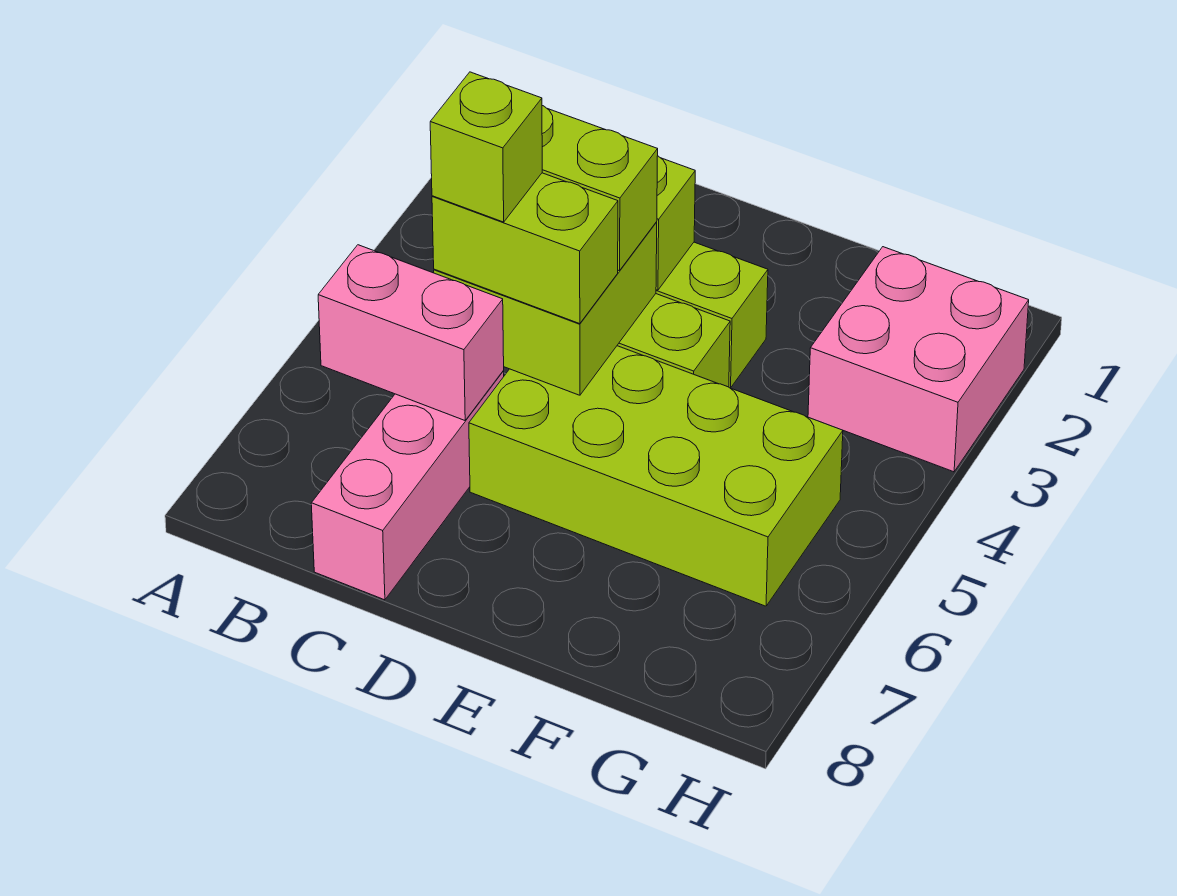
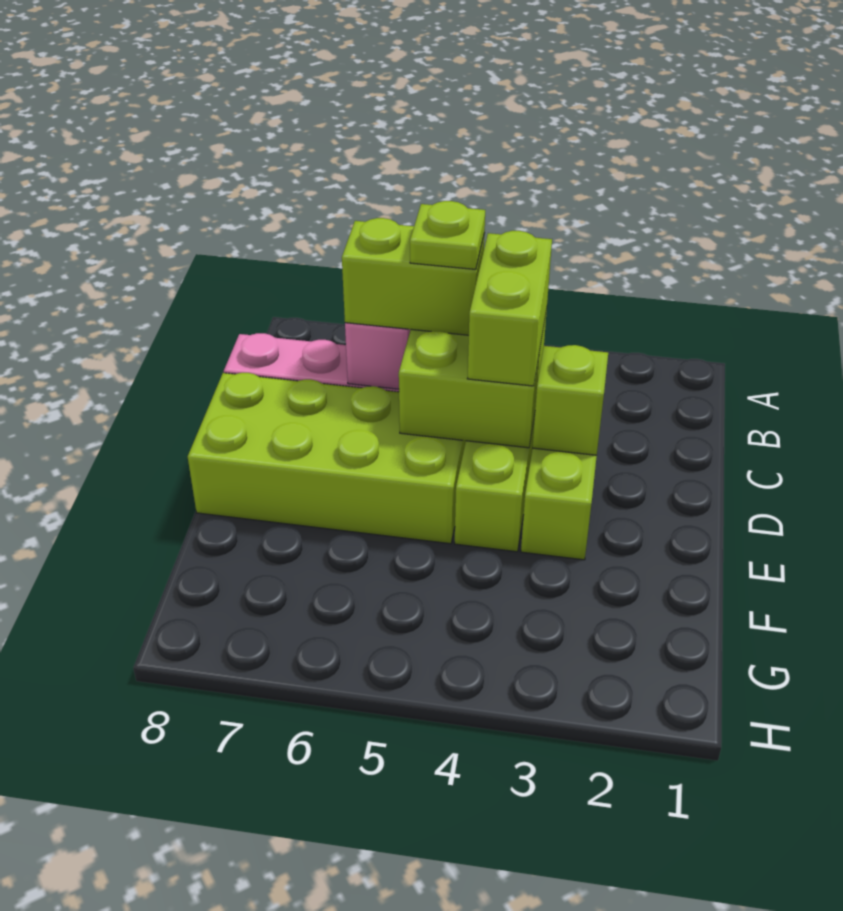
lime 1x2 brick [432,173,618,324] -> lime 1x2 brick turned to [342,218,485,335]
lime 1x1 brick [430,72,542,222] -> lime 1x1 plate [410,201,485,269]
lime 2x4 brick [469,346,843,606] -> lime 2x4 brick turned to [188,373,466,544]
pink 2x2 brick [808,247,1029,472] -> none

